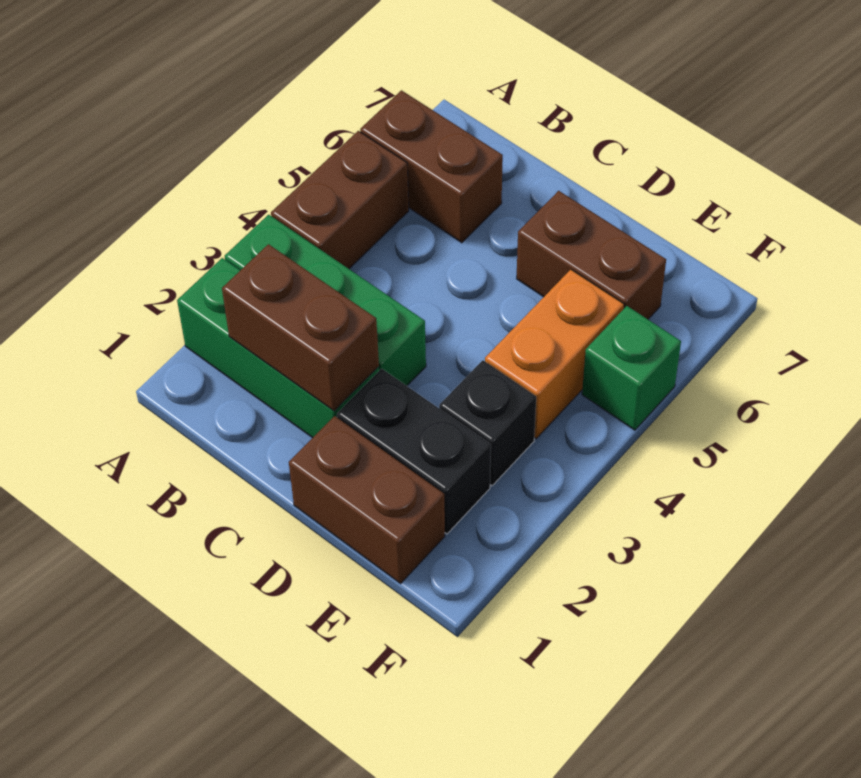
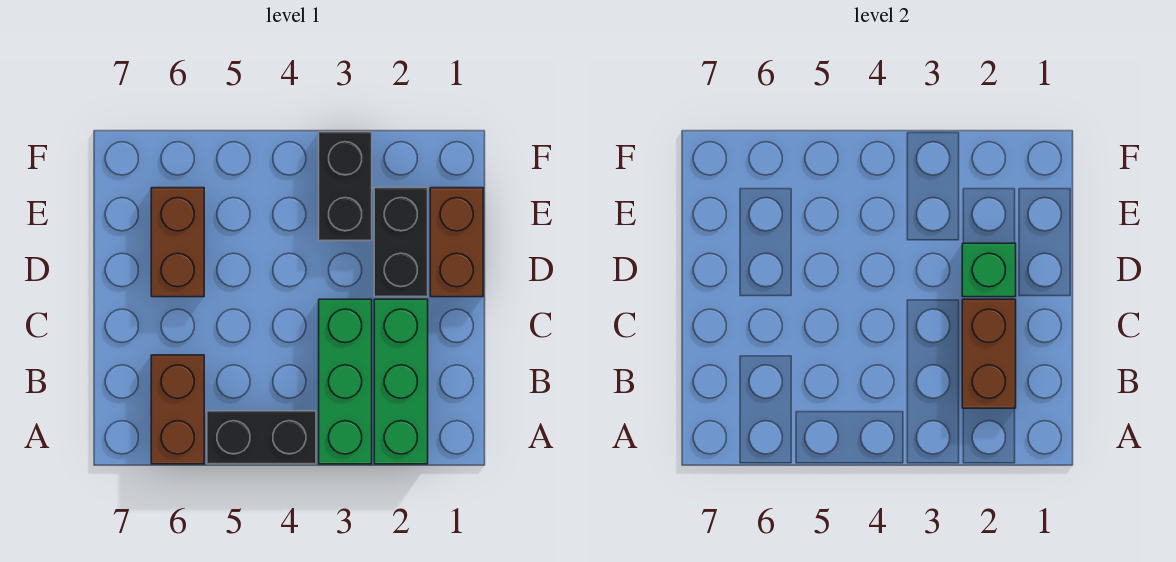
brown 1x2 brick [271,131,409,269] -> black 1x2 brick [207,411,316,464]
black 1x1 brick [439,360,536,486] -> black 1x2 brick [319,132,372,241]
orange 1x2 brick [485,270,624,439] -> none
green 1x1 brick [582,306,681,430] -> green 1x1 brick moved to [962,243,1016,297]

